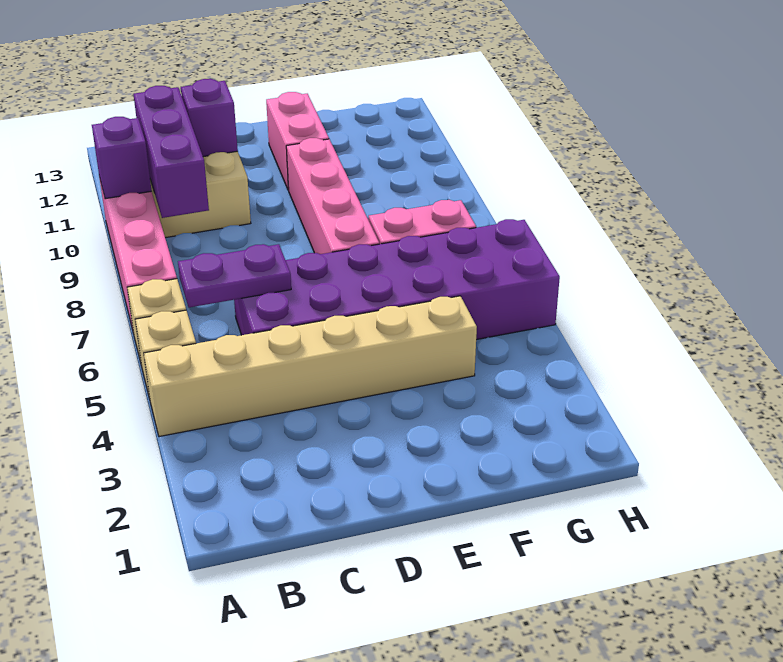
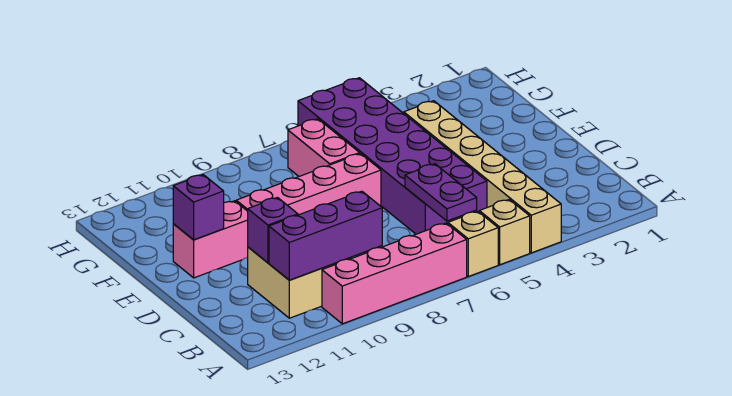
purple 1x1 brick [92,117,152,199] -> purple 1x1 brick moved to [173,175,224,240]

